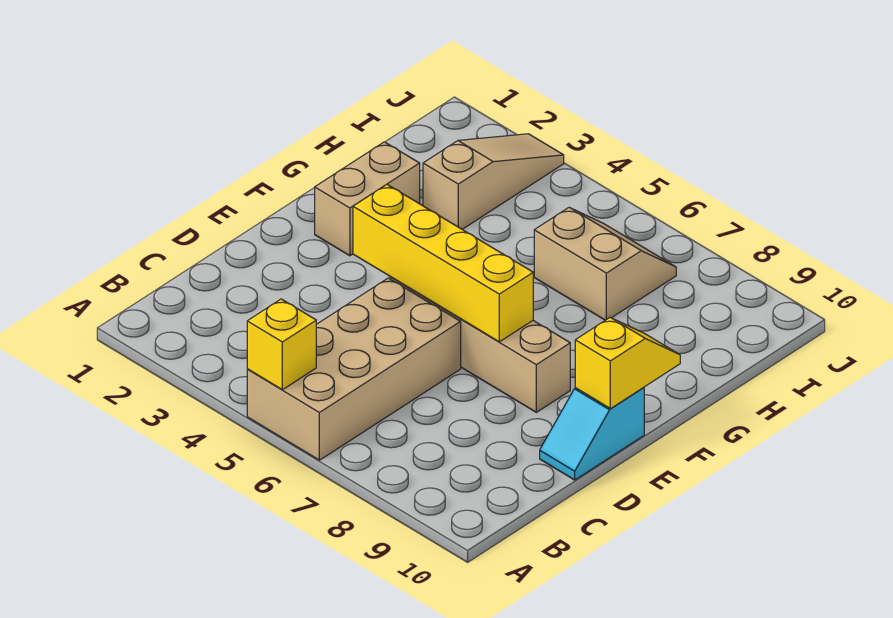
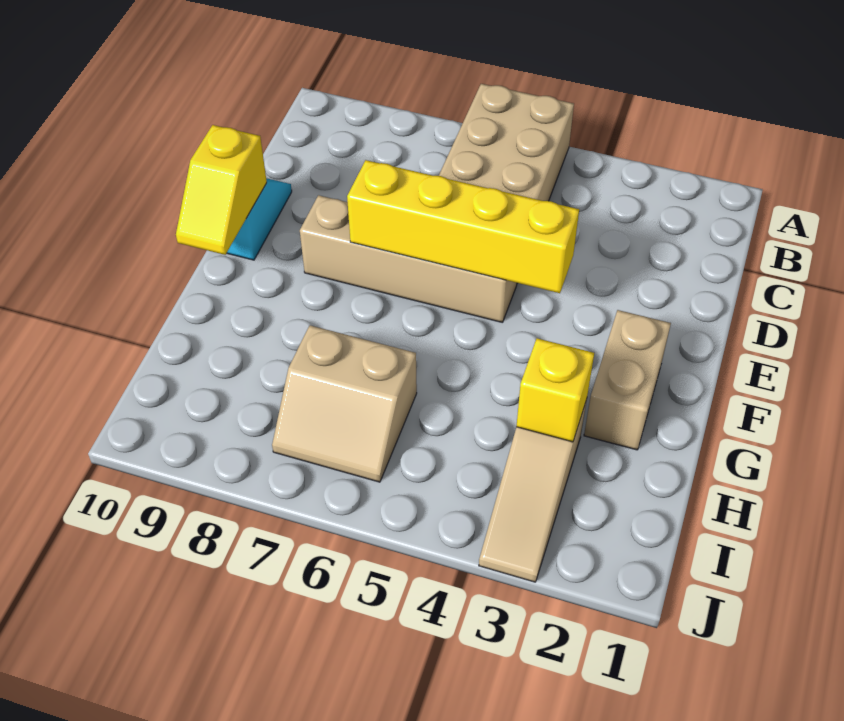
yellow 1x1 brick [247,299,316,390] -> yellow 1x1 brick moved to [516,338,594,442]

